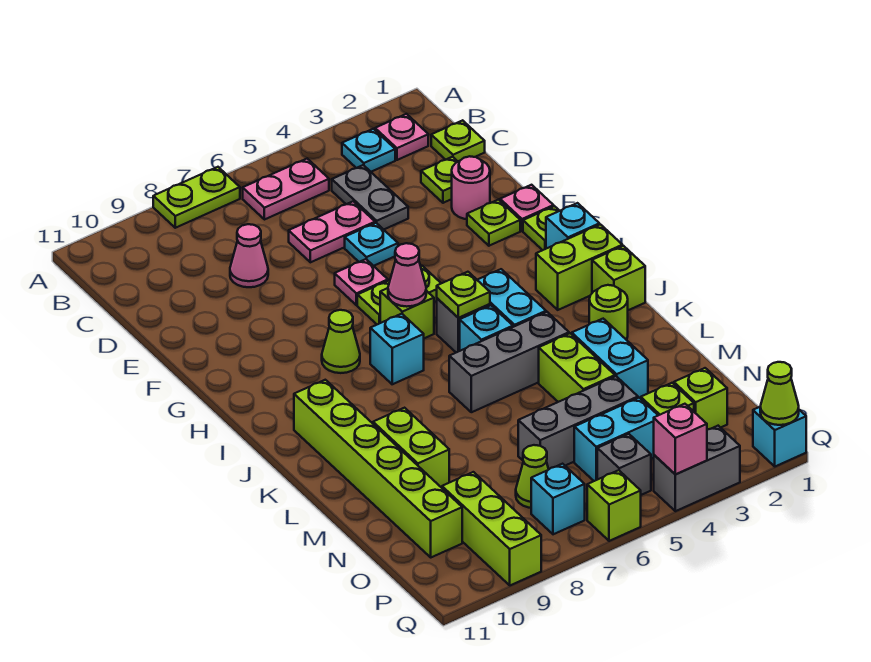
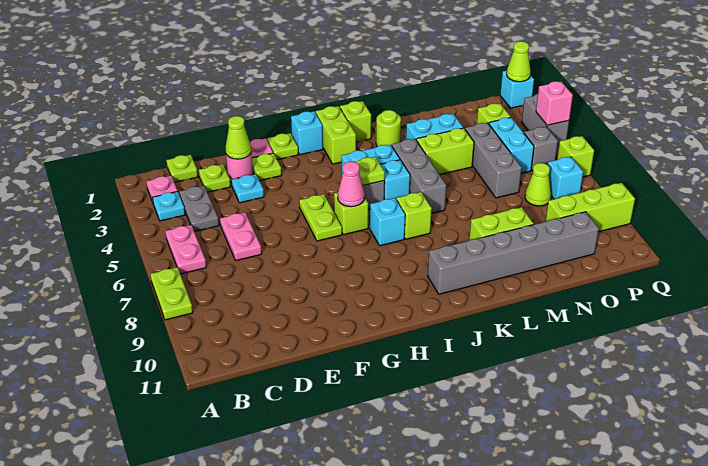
grey 1x2 plate [332,165,408,229] -> grey 1x2 plate turned to [179,186,219,232]
pink 1x1 cone [230,224,268,287] -> none
cyan 1x1 plate [345,223,398,266] -> cyan 1x1 plate moved to [232,174,264,203]
pink 1x1 plate [335,259,388,305] -> none
lime 1x1 cone [322,310,360,373] -> lime 1x1 cone moved to [225,116,251,159]
lime 1x6 brick [294,380,462,557] -> grey 1x6 brick [428,212,599,294]
lime 1x1 brick [674,368,727,430] -> lime 1x1 brick moved to [396,192,432,239]

